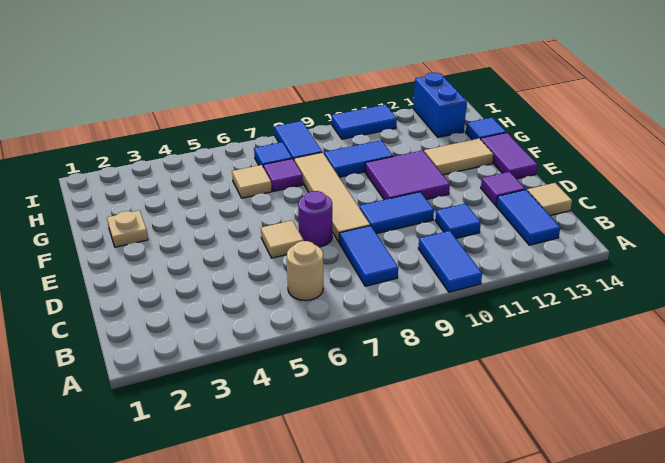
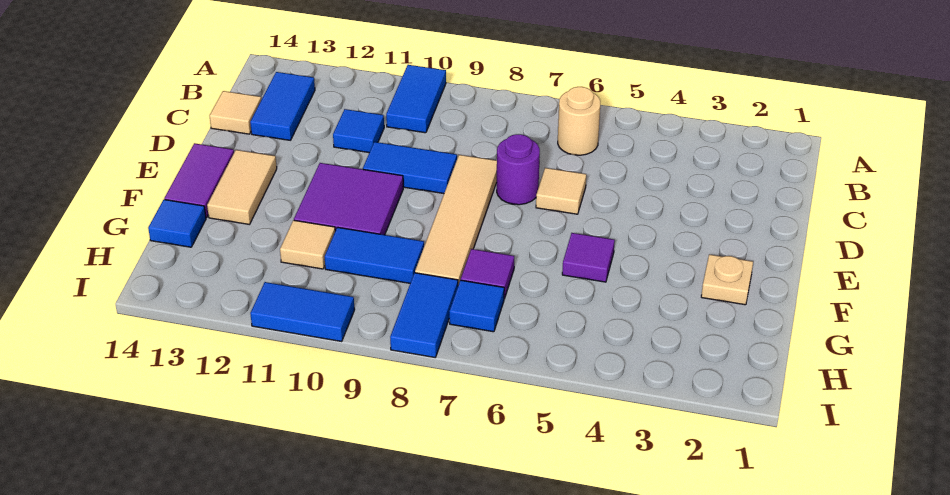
blue 1x2 tile [339,226,398,286] -> none
purple 1x1 tile [481,172,525,205] -> purple 1x1 tile moved to [562,233,615,282]
tan 1x2 tile [424,138,493,175] -> tan 1x2 tile turned to [207,150,277,225]
tan 1x1 tile [232,165,272,198] -> tan 1x1 tile moved to [280,220,335,269]
blue 1x2 brick [413,73,467,137] -> none

